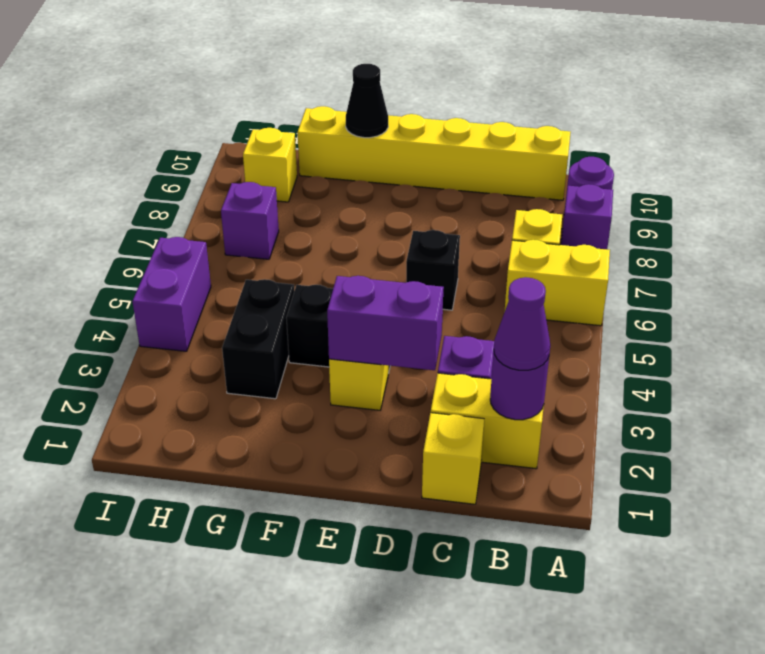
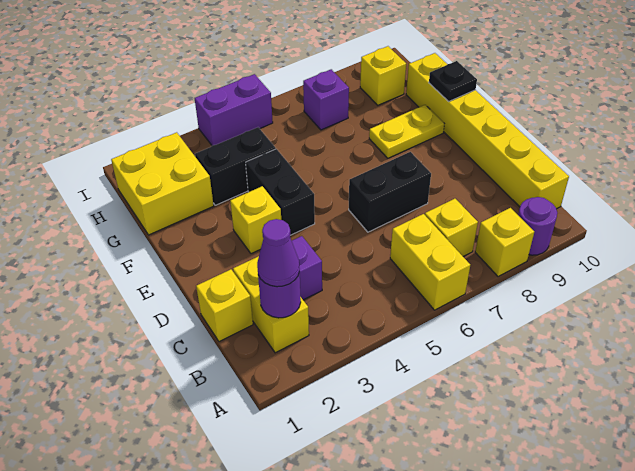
purple 1x1 brick [561,184,613,249] -> yellow 1x1 brick [475,208,534,277]
purple 1x2 brick [327,276,444,370] -> none
black 1x1 brick [406,230,460,310] -> black 1x2 brick [349,152,431,232]
none -> yellow 1x2 plate [369,105,444,158]
black 1x1 cone [346,64,388,138] -> black 1x1 plate [429,61,477,102]
none -> yellow 2x2 brick [111,132,214,235]

